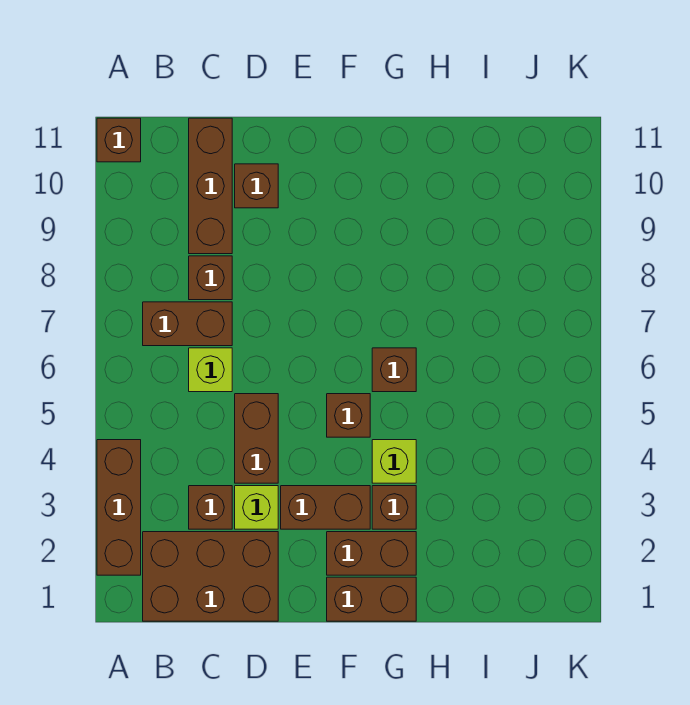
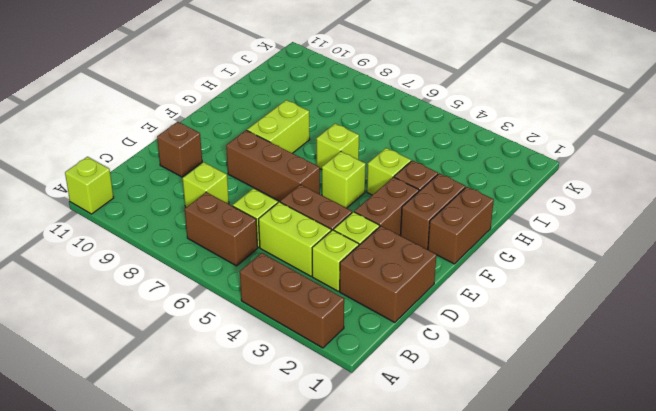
brown 1x1 brick [97,118,141,162] -> lime 1x1 brick [65,157,114,214]
brown 2x3 brick [143,532,278,621] -> brown 2x2 brick [340,226,436,323]
brown 1x2 brick [143,302,232,346] -> brown 1x2 brick turned to [185,192,258,266]
brown 1x1 brick [189,486,232,529] -> lime 1x1 brick [312,230,359,291]
none -> lime 1x2 brick [259,202,331,276]
brown 1x1 brick [189,256,232,300] -> lime 1x1 brick [183,162,229,207]
brown 1x3 brick [189,118,232,254] -> brown 1x3 brick moved to [226,130,320,201]
brown 1x1 brick [327,394,370,437] -> lime 1x1 brick [322,152,366,208]
none -> lime 1x2 brick [247,100,310,153]
brown 1x1 brick [372,348,416,392] -> lime 1x1 brick [316,123,359,170]

